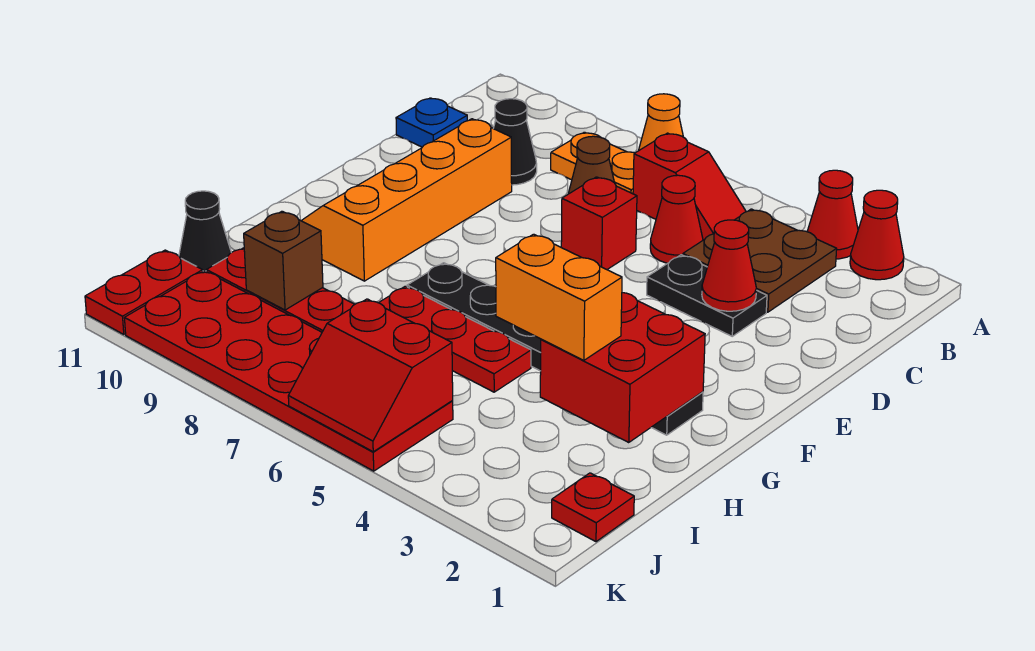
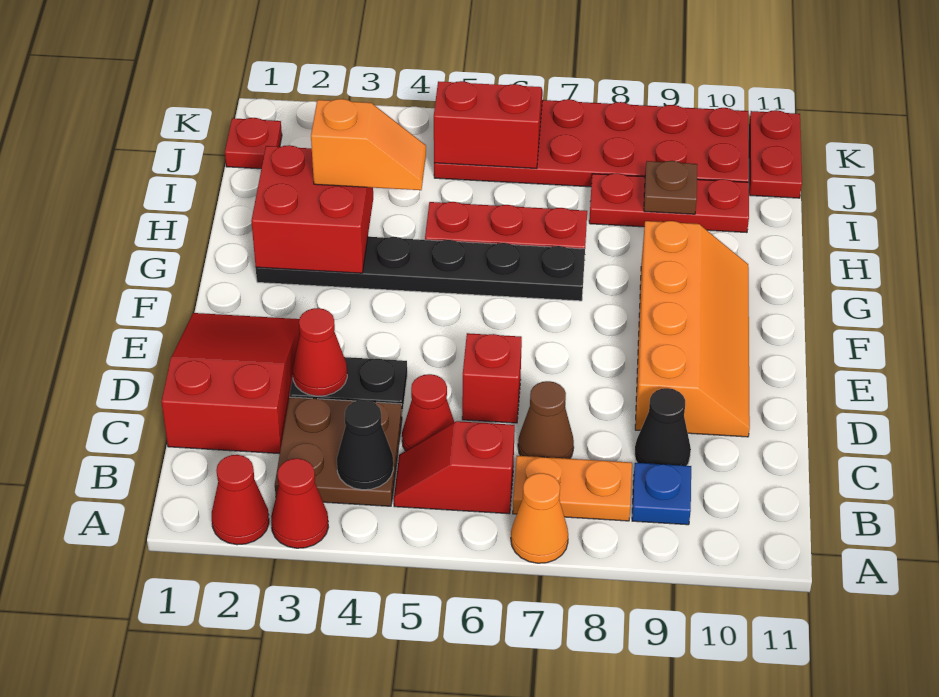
none -> red 2x3 slope [161,313,300,454]
blue 1x1 plate [396,98,467,147] -> blue 1x1 plate moved to [632,463,691,525]
orange 1x2 brick [496,234,622,360] -> orange 1x2 slope [311,99,426,190]
brown 1x1 brick [244,211,323,310] -> brown 1x1 plate [644,161,697,214]
black 1x1 cone [179,191,231,272] -> black 1x1 cone moved to [337,400,393,490]

